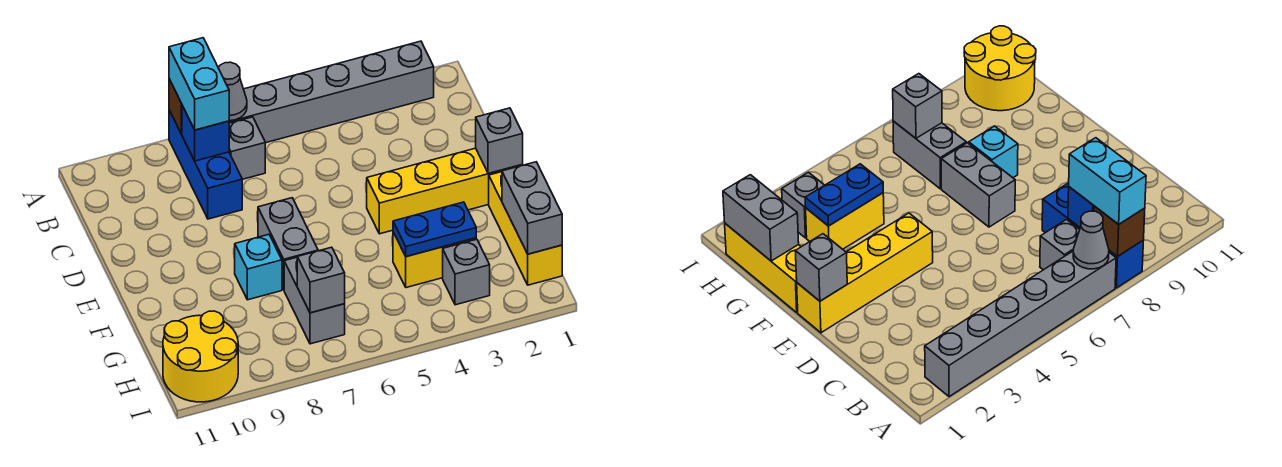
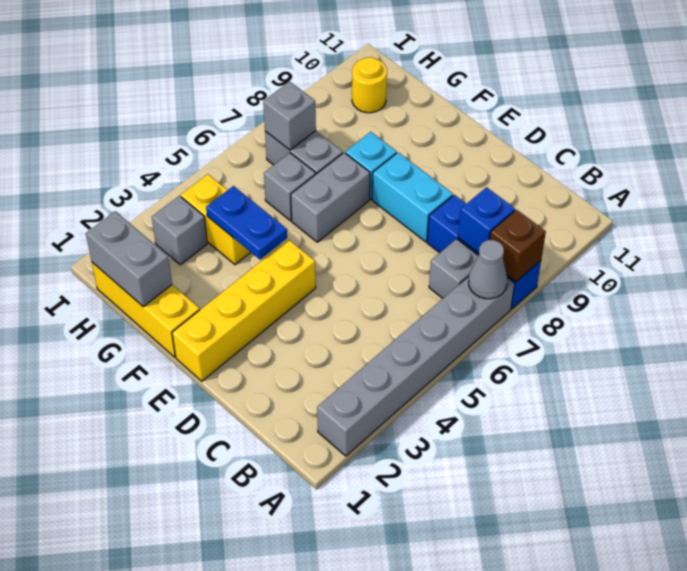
cyan 1x2 brick [169,38,229,130] -> cyan 1x2 brick moved to [372,153,453,242]
grey 1x1 brick [476,108,523,174] -> grey 1x1 brick moved to [264,153,316,221]
grey 1x2 brick [258,198,318,290] -> grey 1x2 brick turned to [291,153,370,242]
yellow 1x2 brick [393,232,476,288] -> yellow 1x2 brick turned to [181,174,251,265]
blue 1x2 plate [393,202,476,257] -> blue 1x2 plate turned to [206,186,287,259]
yellow 2x2 round brick [163,311,238,402] -> yellow 1x1 round brick [352,57,387,113]

